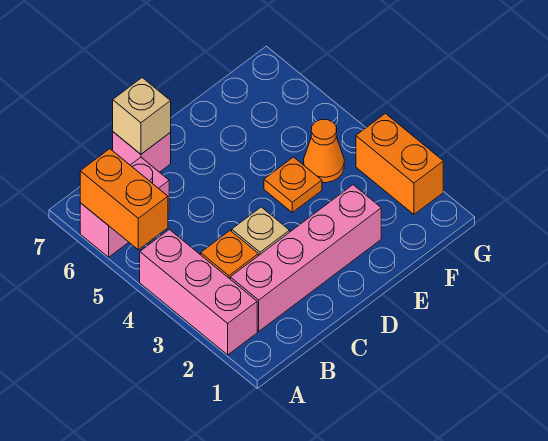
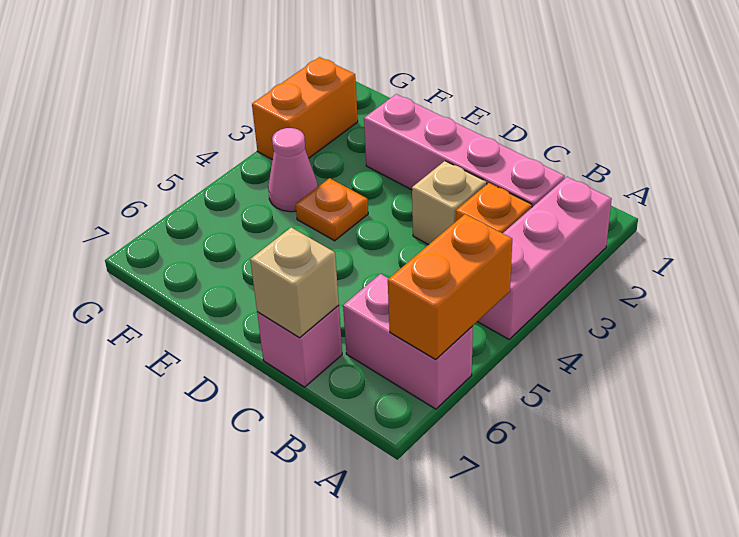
orange 1x1 cone [304,120,344,183] -> pink 1x1 cone [268,128,318,212]

